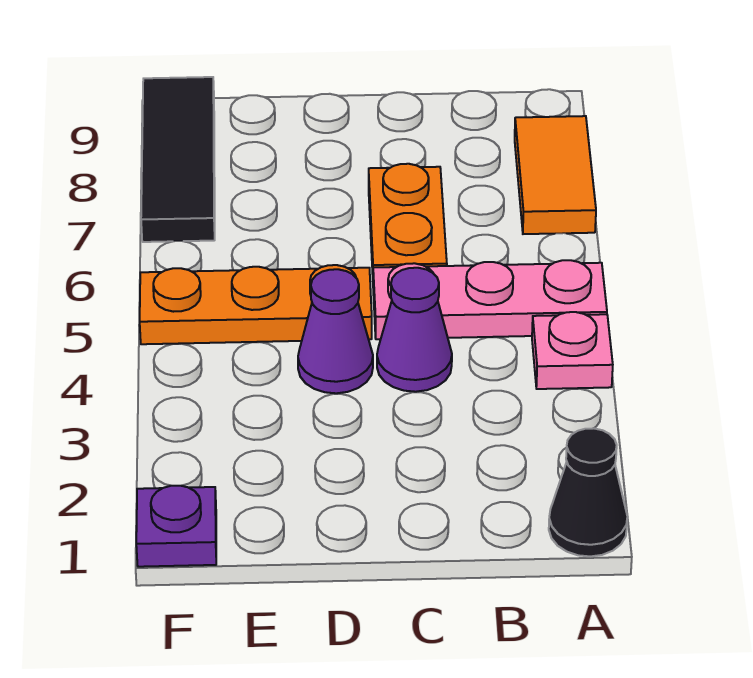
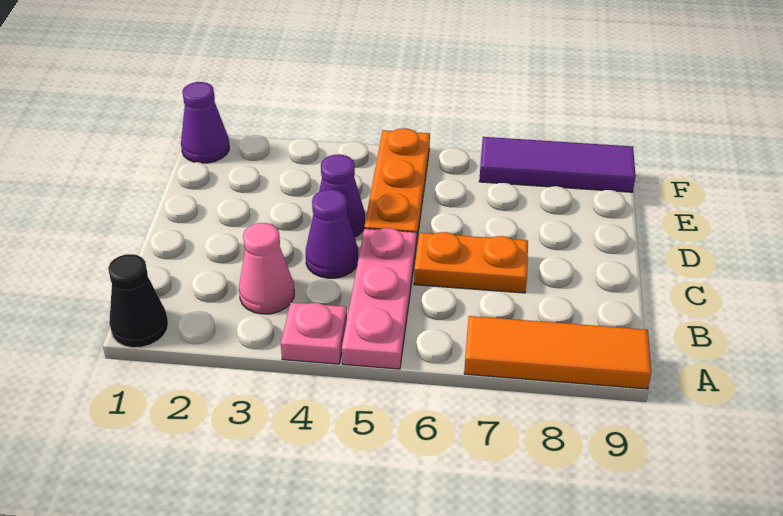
orange 1x2 tile [515,116,596,234] -> orange 1x3 tile [464,316,651,389]
none -> pink 1x1 cone [239,223,294,314]
purple 1x1 plate [136,486,216,567] -> purple 1x1 cone [181,82,229,163]
black 1x3 tile [141,77,215,242] -> purple 1x3 tile [479,137,636,192]

